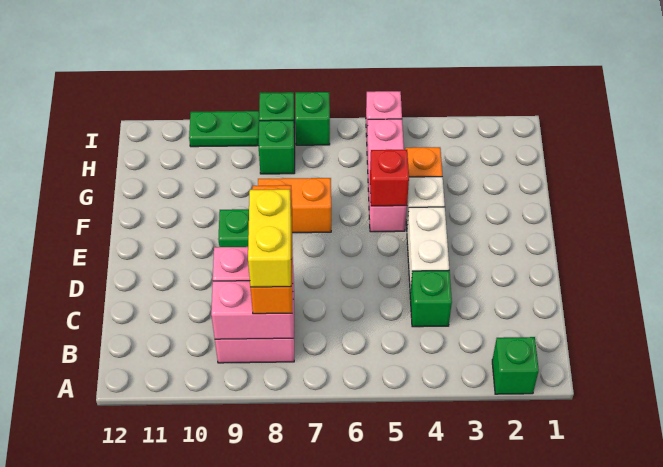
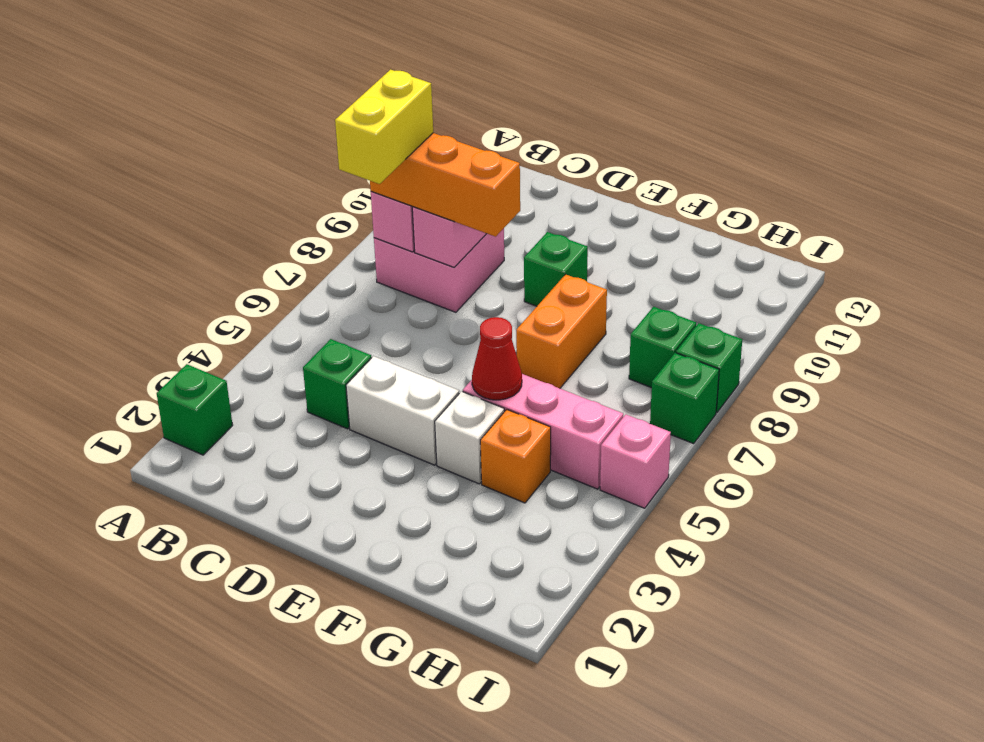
yellow 1x2 brick [248,189,291,287] -> yellow 1x2 brick turned to [335,70,433,184]
red 1x1 brick [370,149,409,206] -> red 1x1 cone [472,317,522,400]
green 1x2 plate [189,111,259,147] -> none

